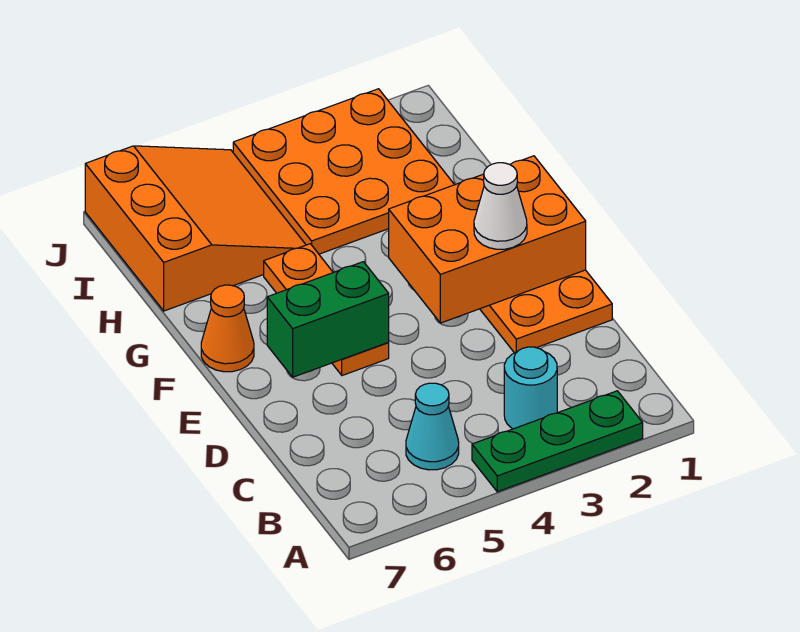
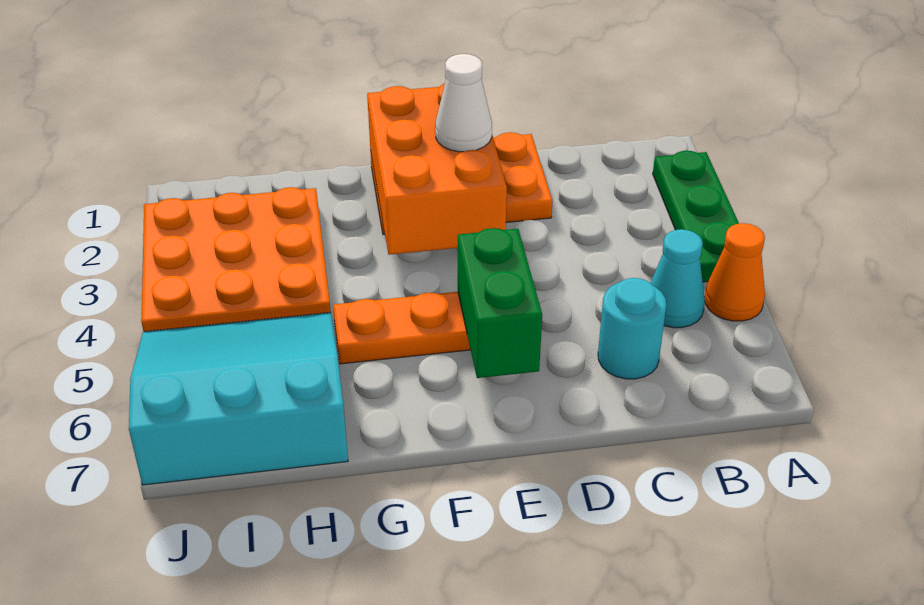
cyan 1x1 round brick [504,347,557,429] -> cyan 1x1 round brick moved to [598,278,666,379]
orange 1x1 cone [201,285,254,372] -> orange 1x1 cone moved to [704,223,765,321]
orange 3x3 slope [85,146,306,311] -> cyan 3x3 slope [129,312,348,485]

